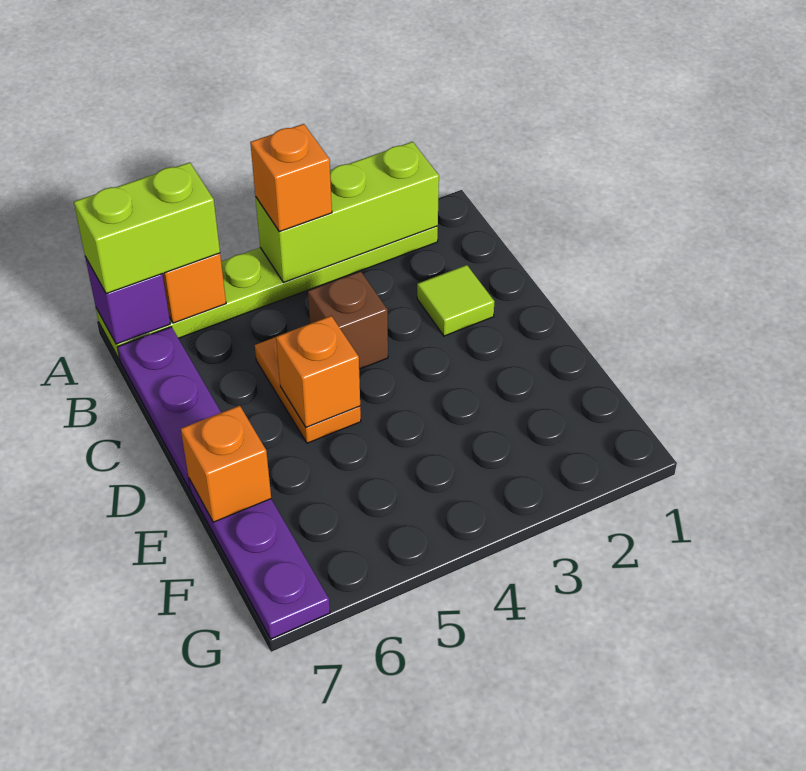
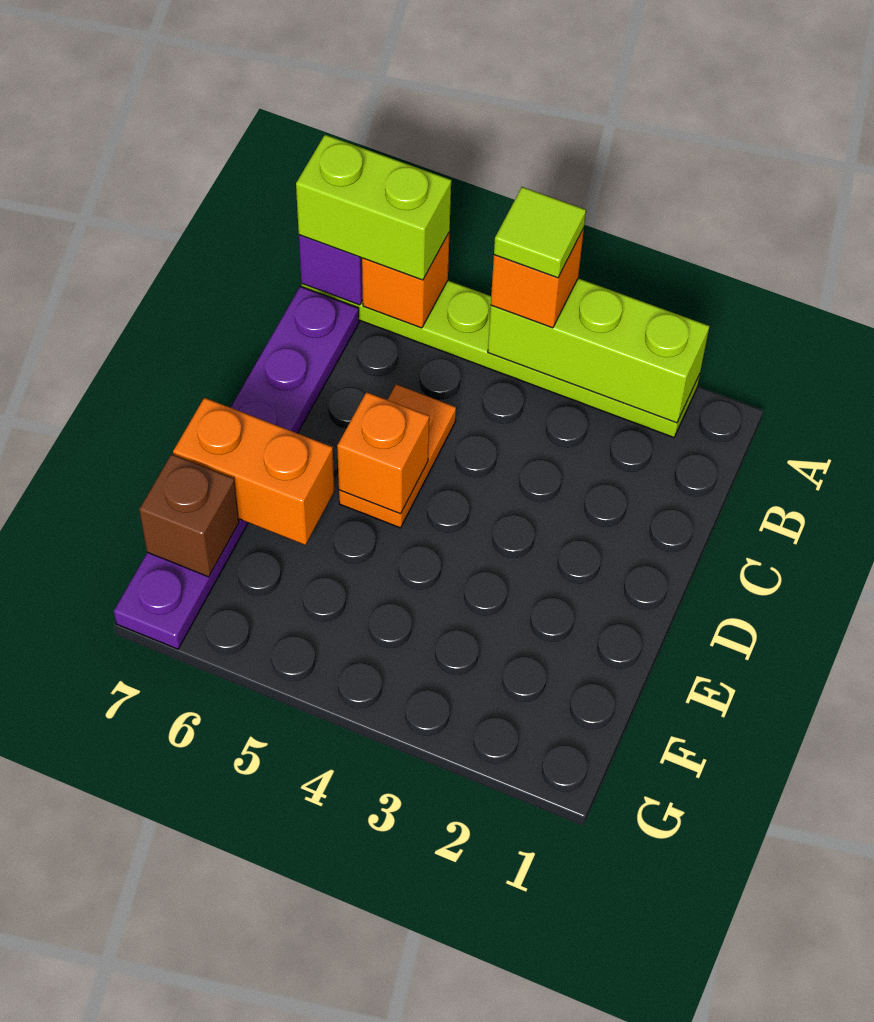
lime 1x1 tile [417,265,494,336] -> lime 1x1 tile moved to [494,187,586,278]
brown 1x1 brick [308,271,388,369] -> brown 1x1 brick moved to [139,454,239,577]
orange 1x1 brick [181,406,271,522] -> orange 1x2 brick [173,398,334,545]

